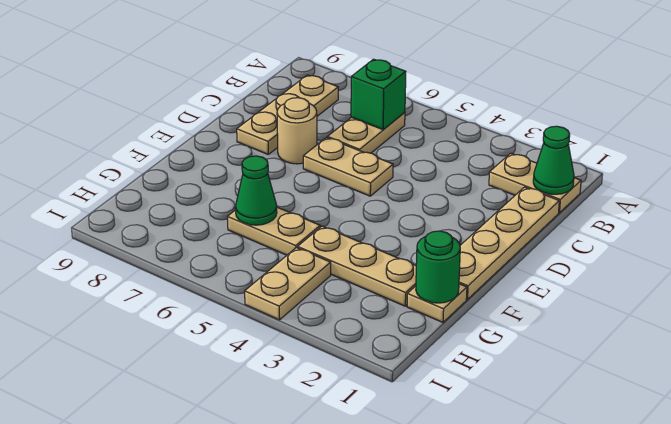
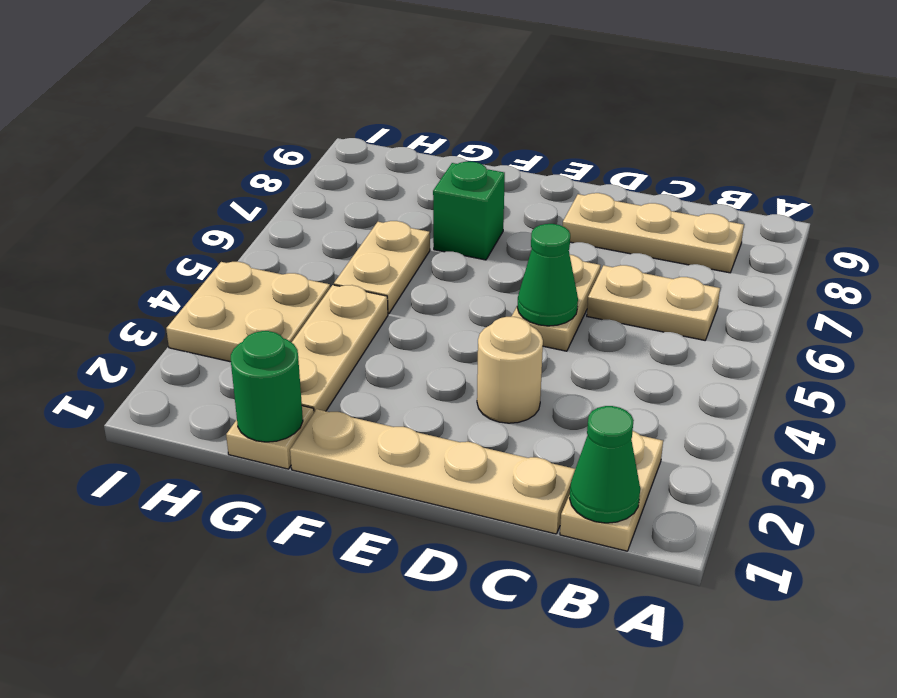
green 1x1 brick [351,59,406,130] -> green 1x1 brick moved to [433,162,505,260]
tan 1x1 round brick [277,98,317,164] -> tan 1x1 round brick moved to [477,317,543,423]
green 1x1 cone [235,156,277,225] -> green 1x1 cone moved to [517,224,578,326]
tan 1x2 plate [245,248,331,320] -> tan 2x2 plate [166,262,330,362]

